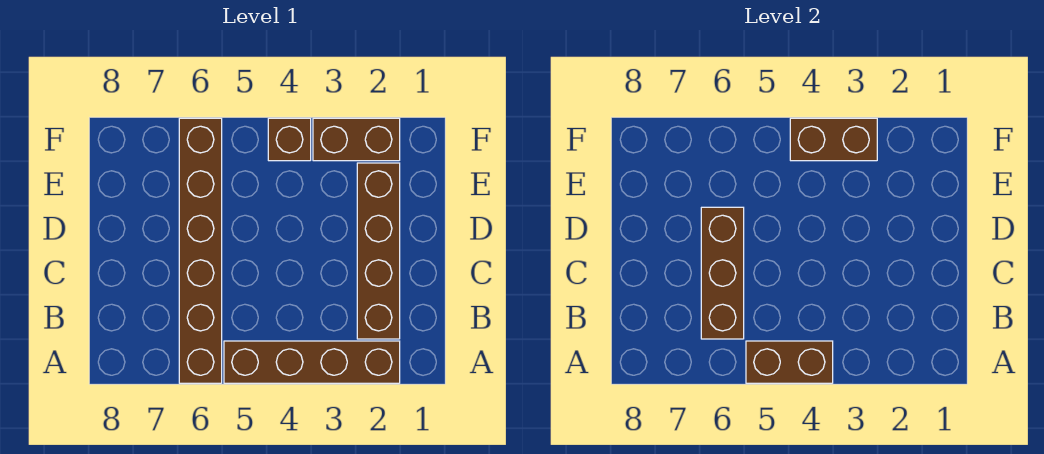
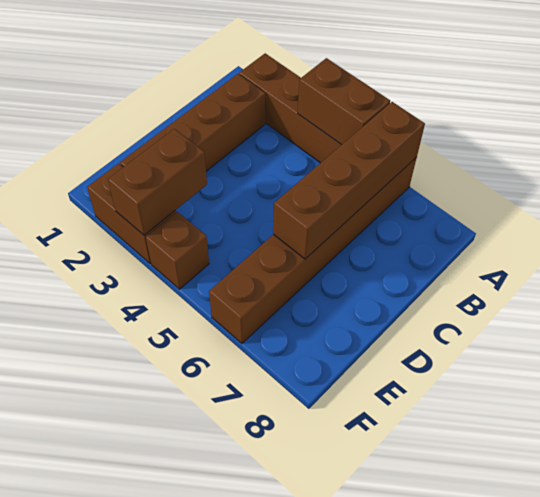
brown 1x3 brick [701,207,744,339] -> brown 1x4 brick [273,102,425,259]
brown 1x2 brick [790,118,877,161] -> brown 1x2 brick turned to [108,129,207,235]

